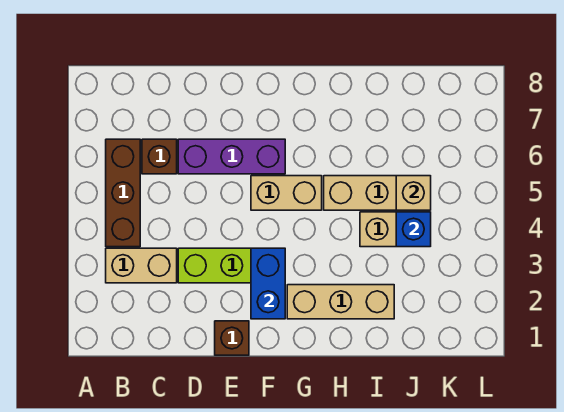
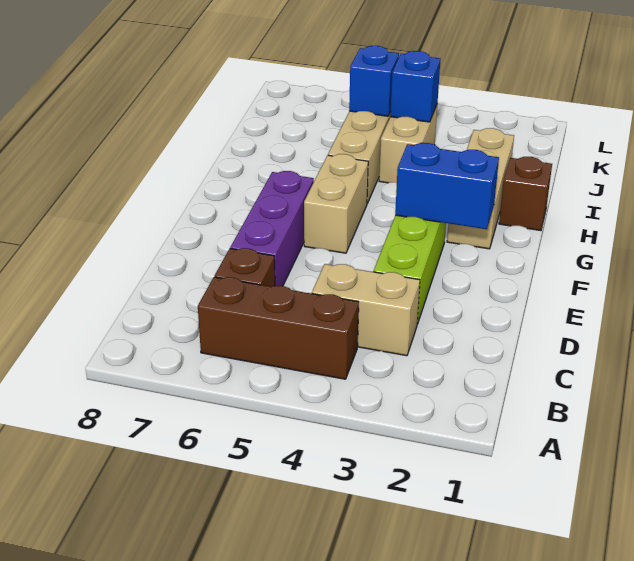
tan 1x2 brick [106,248,177,283] -> tan 1x2 brick turned to [312,264,420,356]
brown 1x1 brick [215,321,249,355] -> brown 1x1 brick moved to [499,157,552,231]
tan 1x1 brick [396,176,431,210] -> blue 1x1 brick [349,46,399,116]

